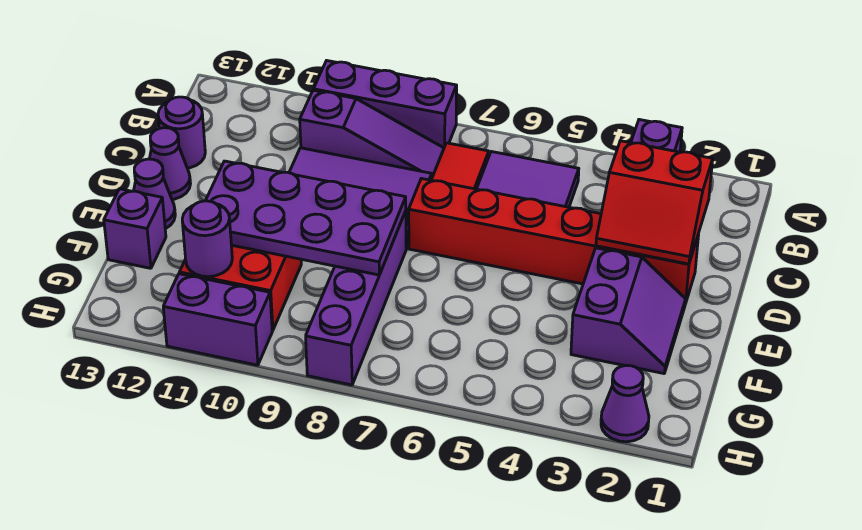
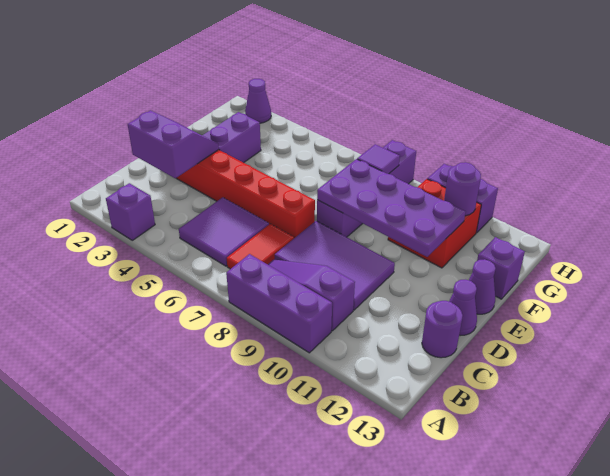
red 2x2 slope [596,141,713,264] -> purple 2x2 slope [128,110,219,178]
none -> purple 1x1 tile [357,144,400,174]

